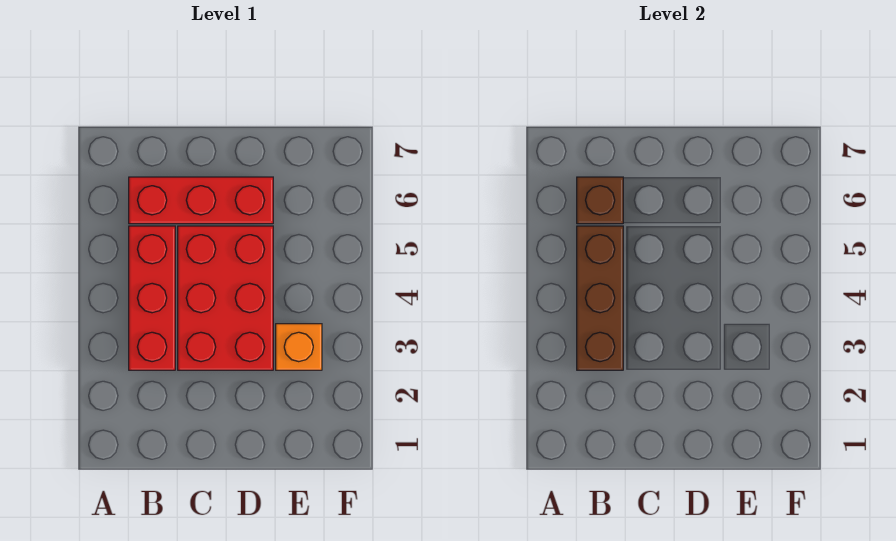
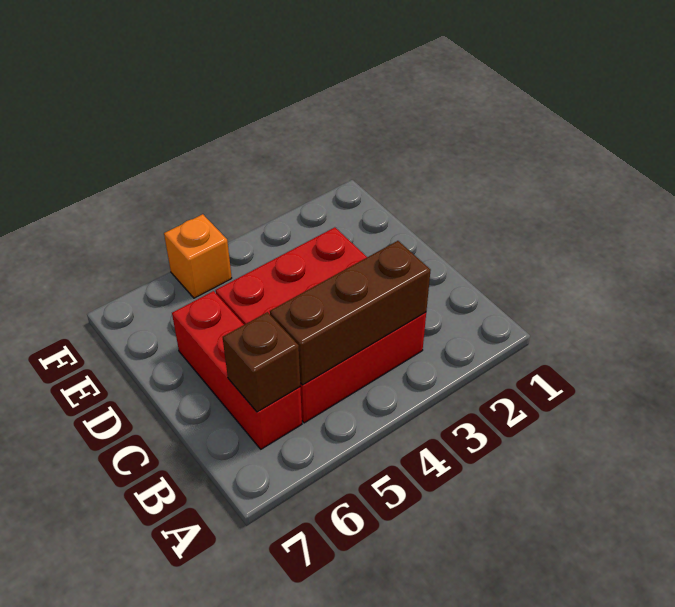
orange 1x1 brick [276,324,322,370] -> orange 1x1 brick moved to [164,214,232,298]

